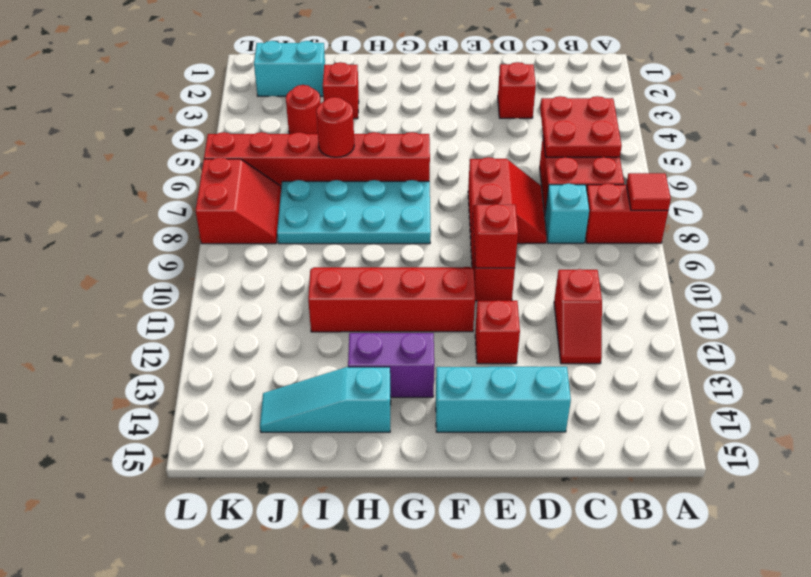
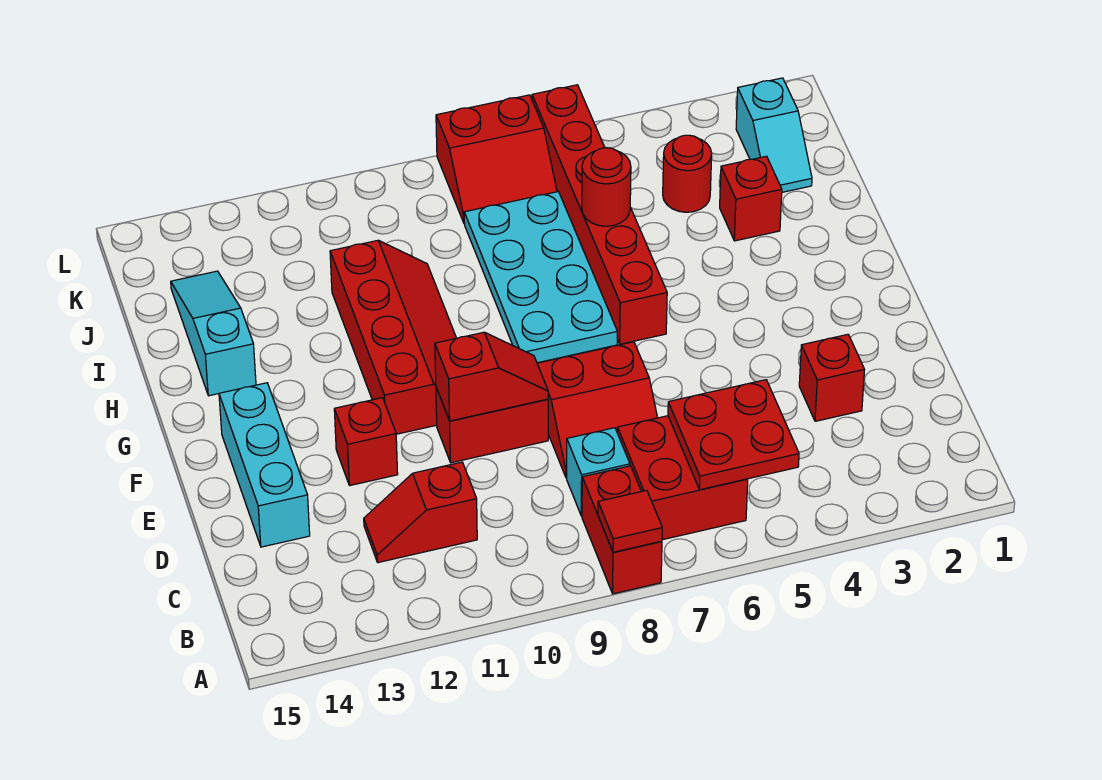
purple 1x2 brick [348,333,434,397] -> none
cyan 1x2 brick [254,41,325,96] -> cyan 1x2 slope [736,78,812,192]

